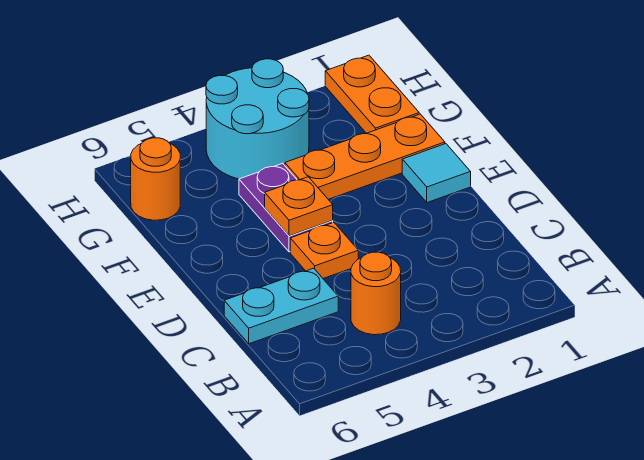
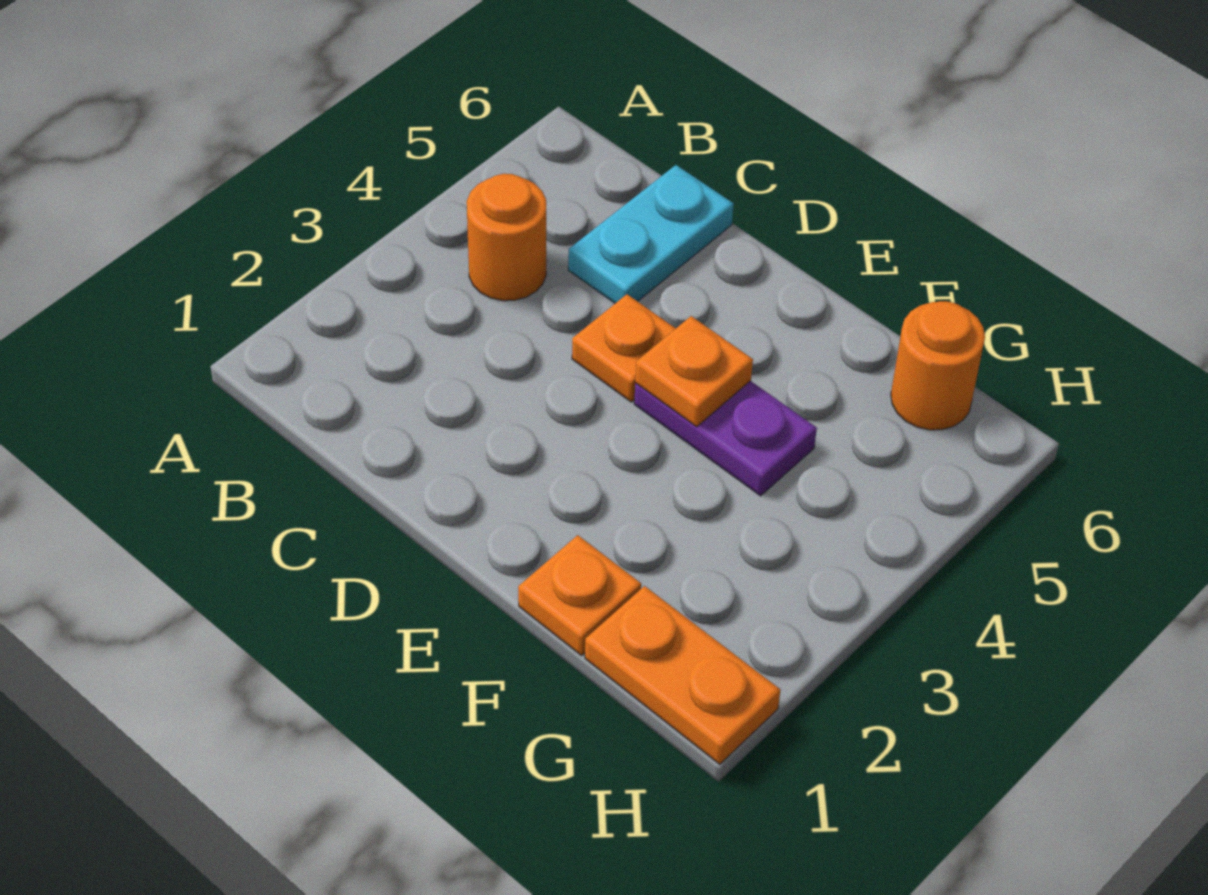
cyan 1x1 tile [402,144,471,203] -> none
orange 1x3 plate [285,114,445,199] -> orange 1x1 plate [518,535,641,656]
cyan 2x2 round brick [206,59,309,179] -> none

